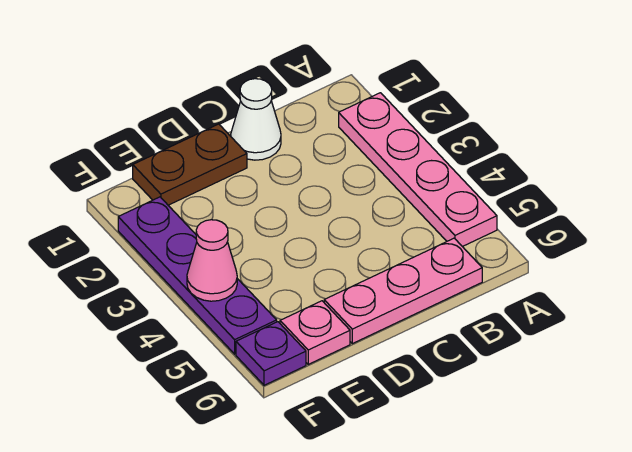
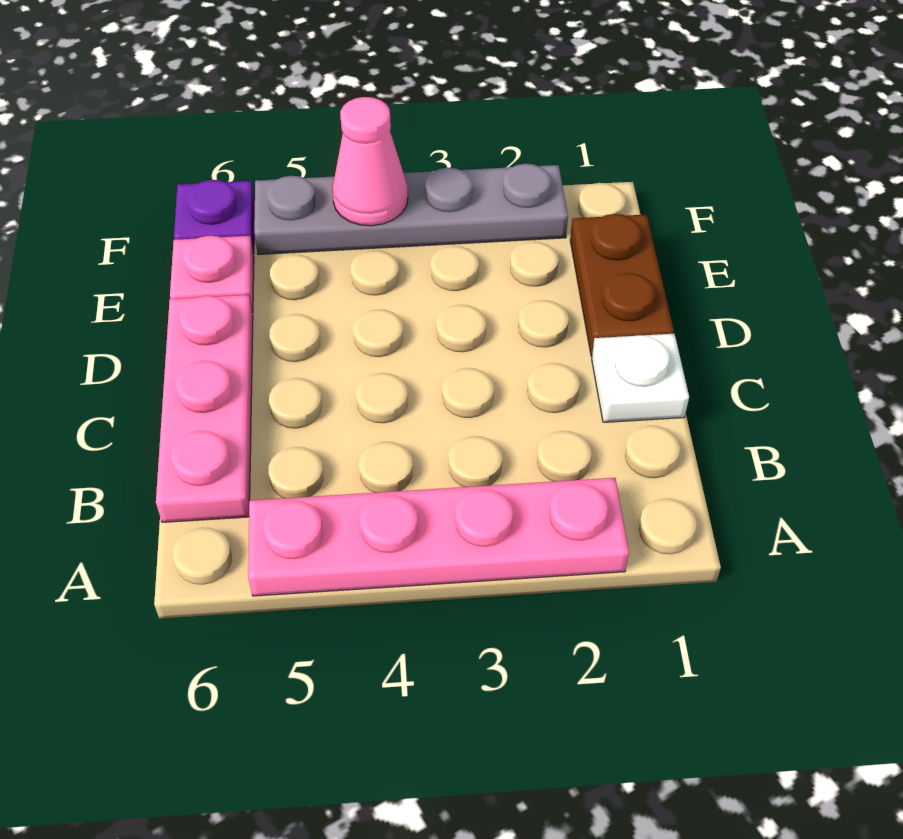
white 1x1 cone [231,79,281,160] -> white 1x1 plate [592,334,689,422]
purple 1x4 plate [118,197,277,354] -> grey 1x4 plate [254,164,568,254]

